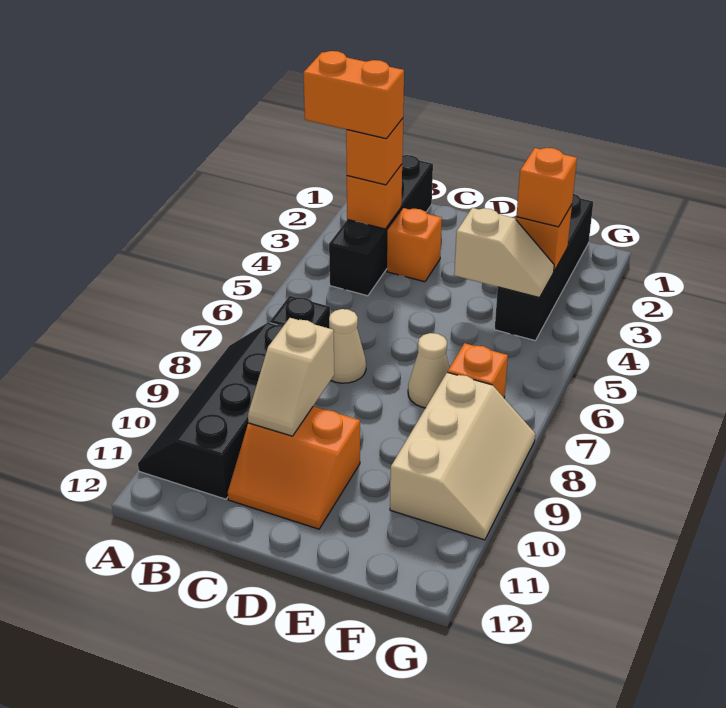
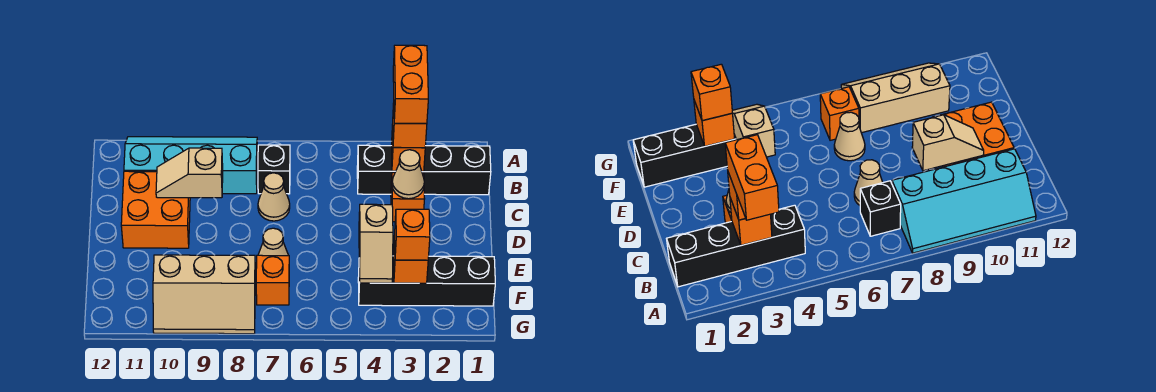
black 2x4 slope [138,322,284,499] -> cyan 2x4 slope [124,137,257,194]
none -> tan 1x1 cone [392,150,424,199]
orange 2x2 slope [228,406,360,529] -> orange 2x2 brick [121,171,190,248]

